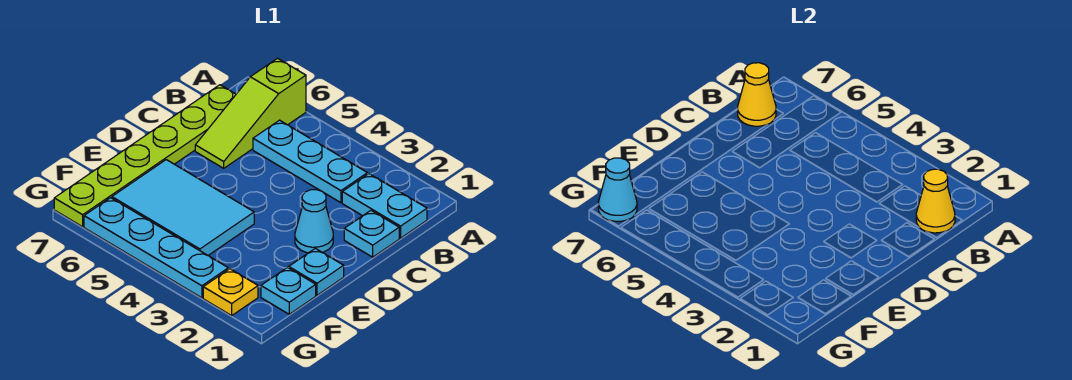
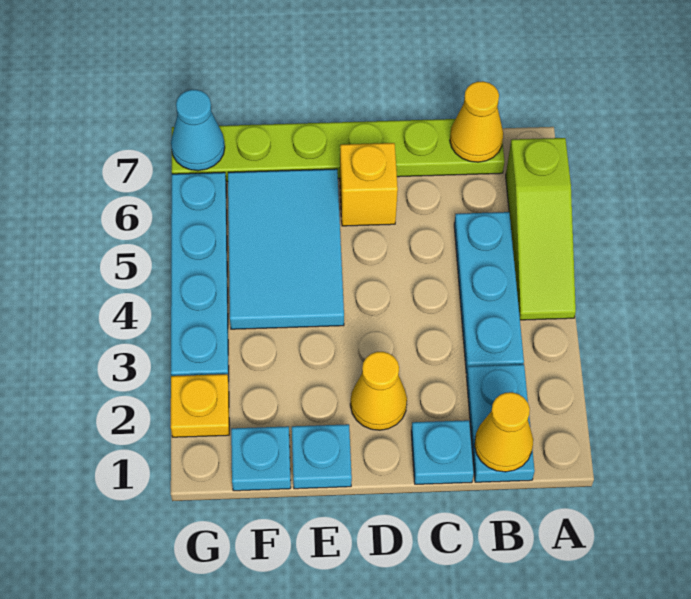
lime 1x3 slope [195,58,306,168] -> lime 1x3 slope turned to [506,138,576,320]
cyan 1x1 cone [295,190,333,253] -> yellow 1x1 cone [350,352,407,430]
none -> yellow 1x1 brick [340,143,398,226]

